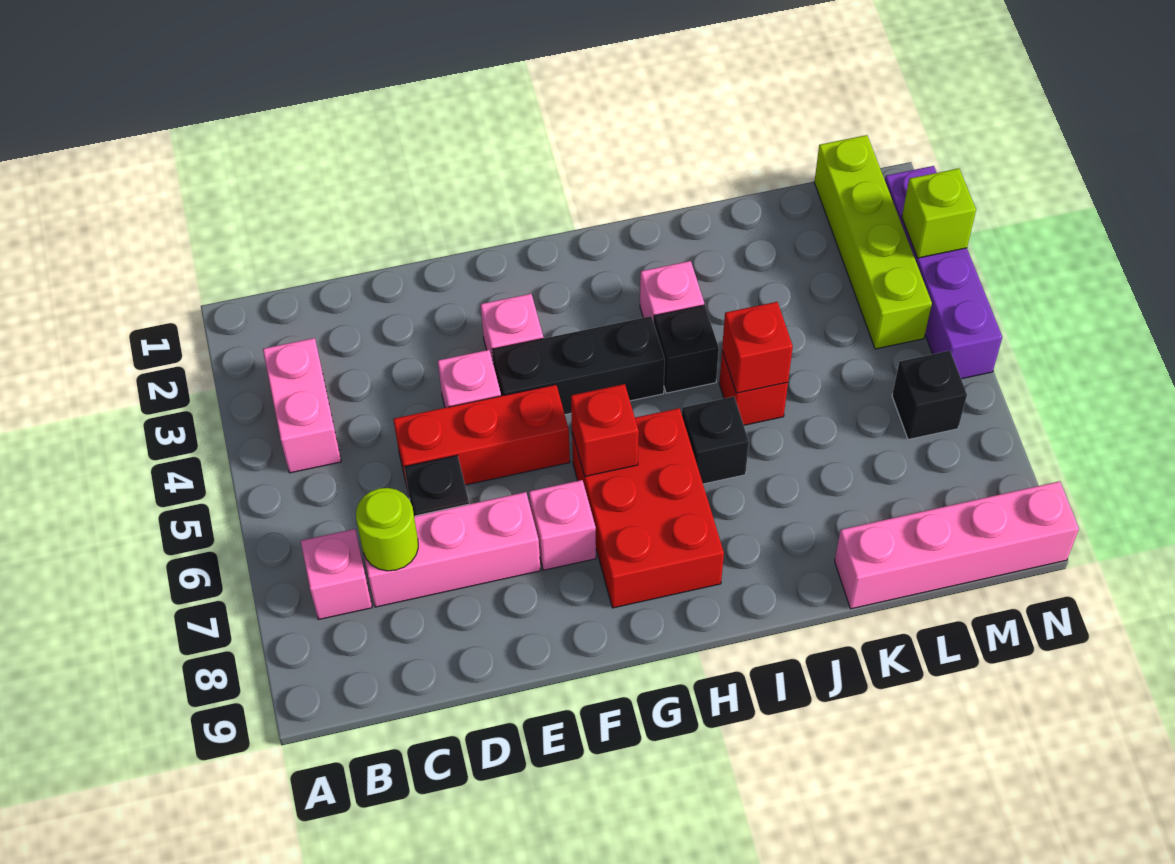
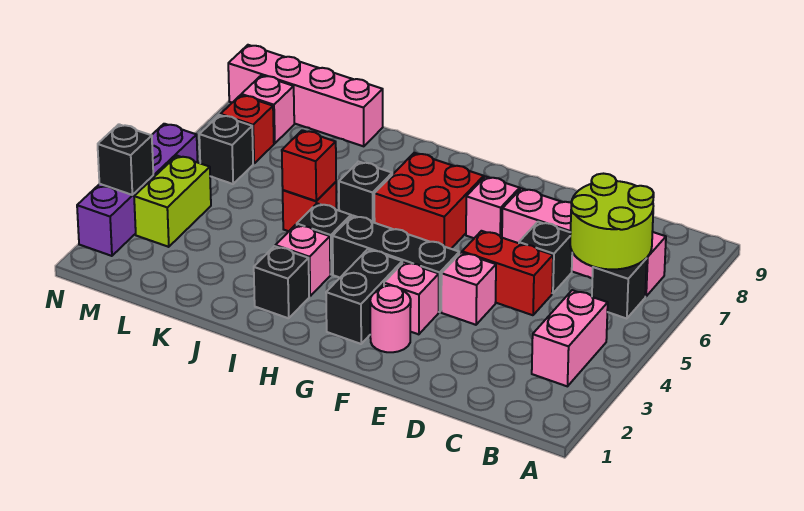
none -> black 1x1 brick [592,258,647,319]
lime 1x1 round brick [356,488,418,571] -> lime 2x2 round brick [570,174,654,269]
red 1x3 brick [393,385,570,490] -> red 1x2 brick [462,231,553,315]
none -> pink 1x1 round brick [370,285,411,352]
none -> black 1x2 brick [326,249,402,344]
red 2x3 brick [572,408,724,608] -> red 2x2 brick [374,153,484,249]
red 1x1 brick [571,384,639,476] -> red 1x1 brick moved to [221,95,274,164]
none -> black 1x1 brick [254,246,309,318]
lime 1x4 brick [814,135,932,349] -> lime 1x2 brick [134,156,211,247]
none -> pink 1x1 brick [241,75,294,144]
lime 1x1 brick [902,168,976,258] -> black 1x1 brick [98,124,153,195]

